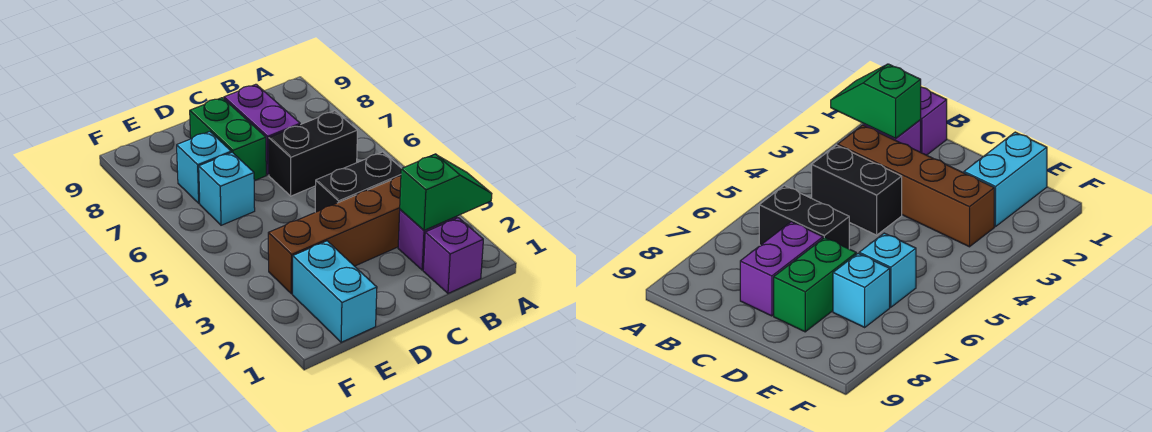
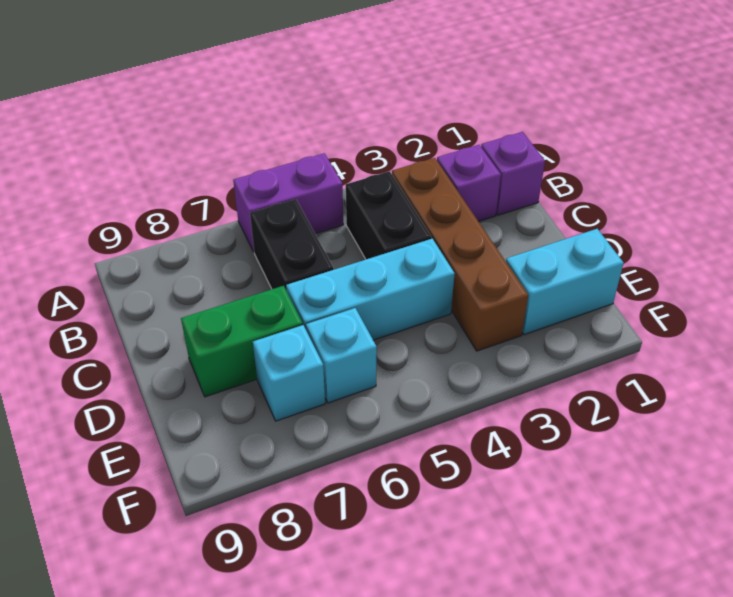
green 1x2 slope [400,154,492,231] -> none
purple 1x2 brick [224,84,300,175] -> purple 1x2 brick moved to [233,153,343,252]
none -> cyan 1x3 brick [286,239,455,340]

